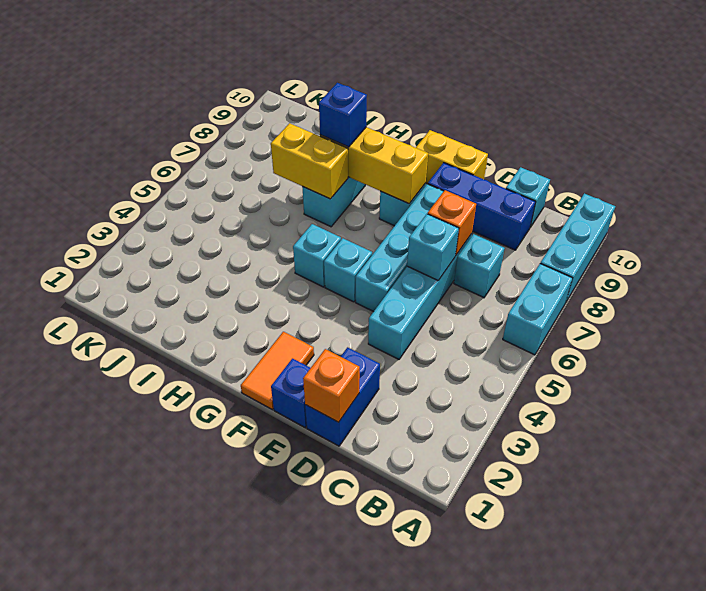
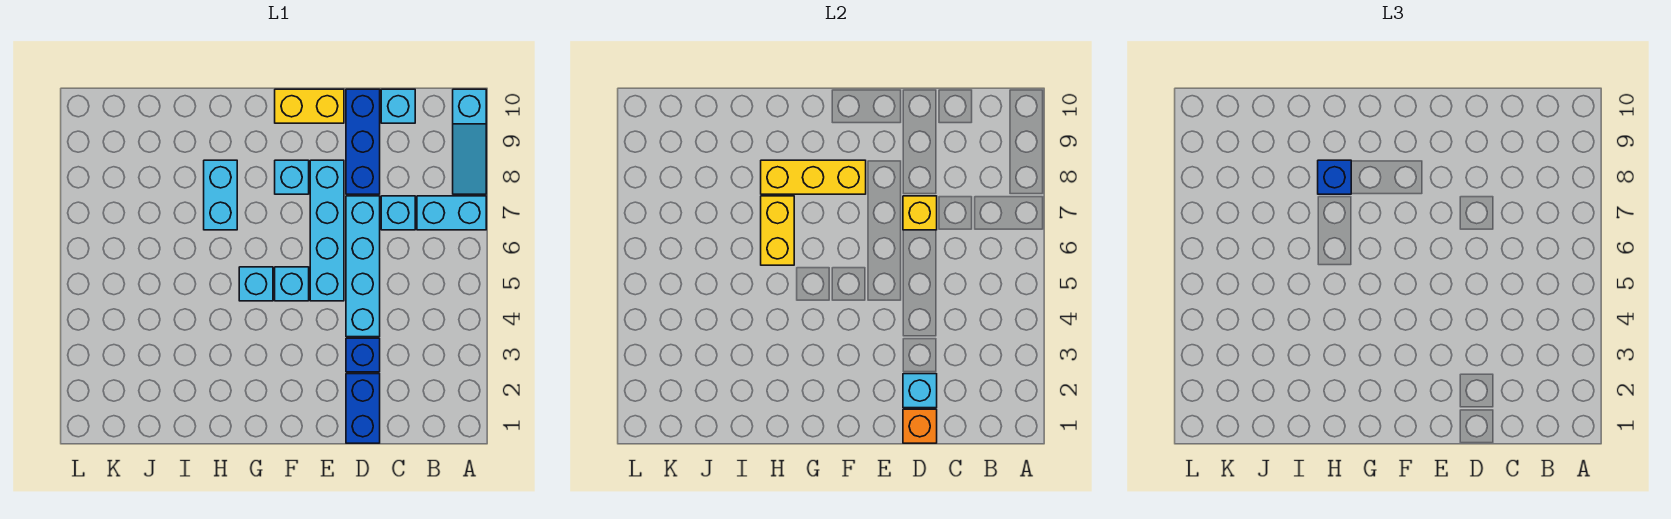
cyan 1x2 brick [503,264,573,355] -> cyan 1x2 brick turned to [417,196,486,230]
cyan 1x3 brick [540,193,615,302] -> cyan 1x3 slope [453,89,486,194]
blue 1x3 brick [428,163,536,250] -> blue 1x3 brick turned to [346,89,380,194]
cyan 1x1 brick [407,214,459,280] -> cyan 1x1 brick moved to [903,374,937,408]
orange 1x1 brick [428,190,476,256] -> yellow 1x1 brick [903,196,937,230]
blue 1x1 brick [271,359,310,428] -> blue 1x1 brick moved to [346,338,380,372]
orange 1x2 tile [241,332,314,410] -> none
yellow 1x2 brick [271,123,348,199] -> yellow 1x2 brick turned to [761,196,794,265]

